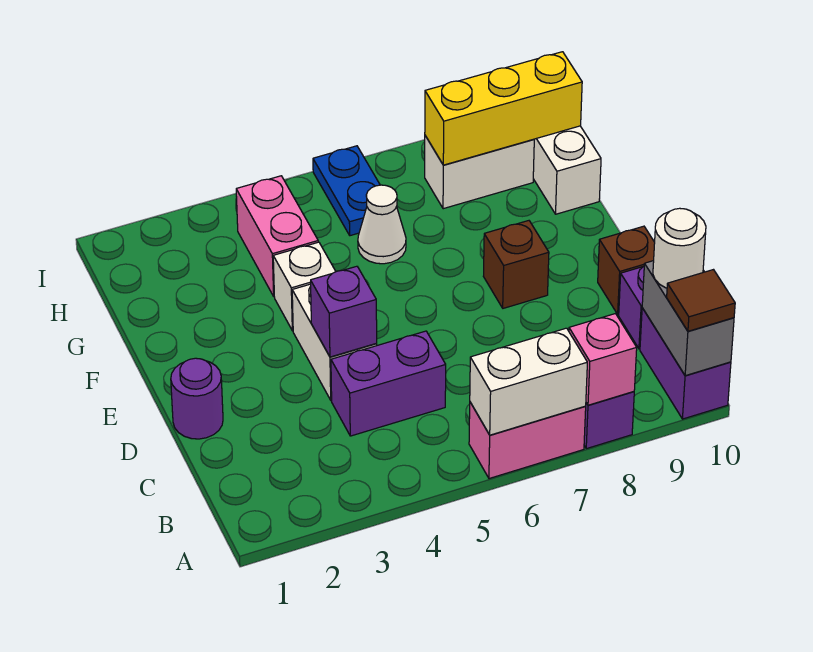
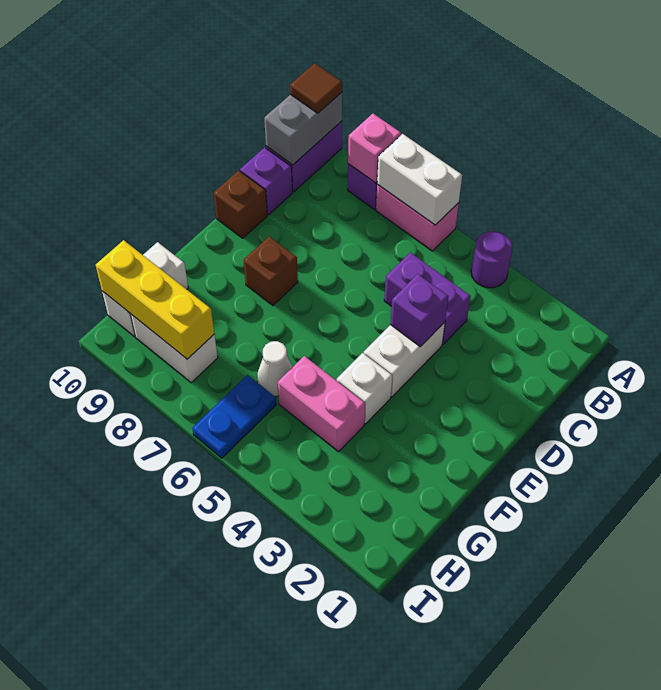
white 1x1 round brick [653,208,706,288] -> none
purple 1x1 round brick [171,358,223,439] -> purple 1x1 round brick moved to [471,231,513,288]
pink 1x2 brick [236,176,318,296] -> pink 1x2 brick turned to [278,356,365,452]

